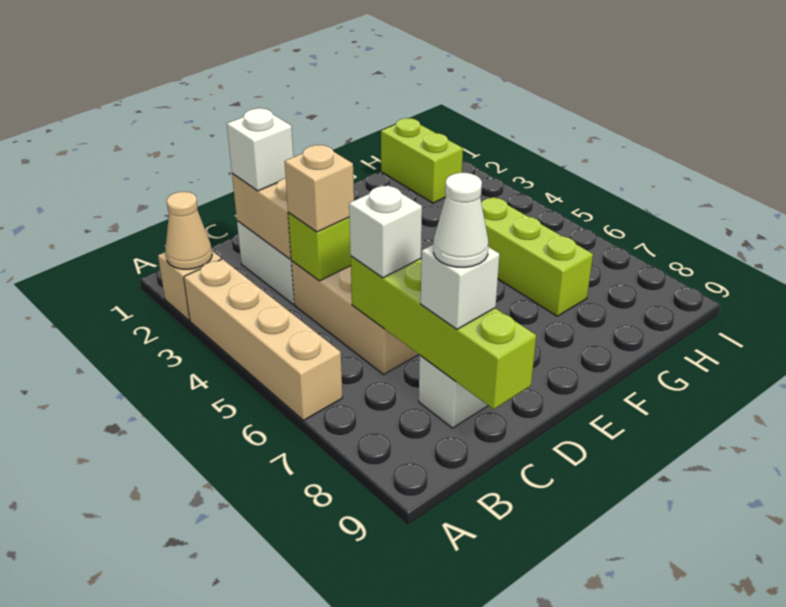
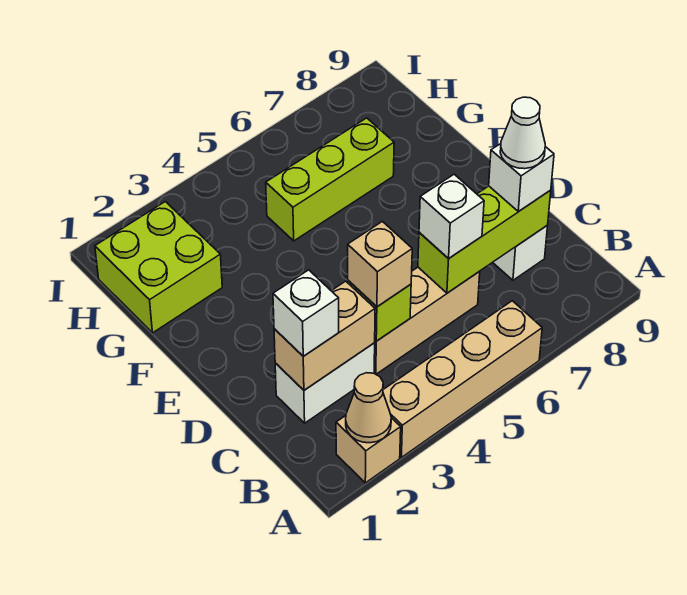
lime 1x4 brick [351,256,536,409] -> lime 1x3 brick [418,186,551,293]
lime 1x2 brick [381,118,463,203] -> lime 2x2 brick [95,202,222,333]

